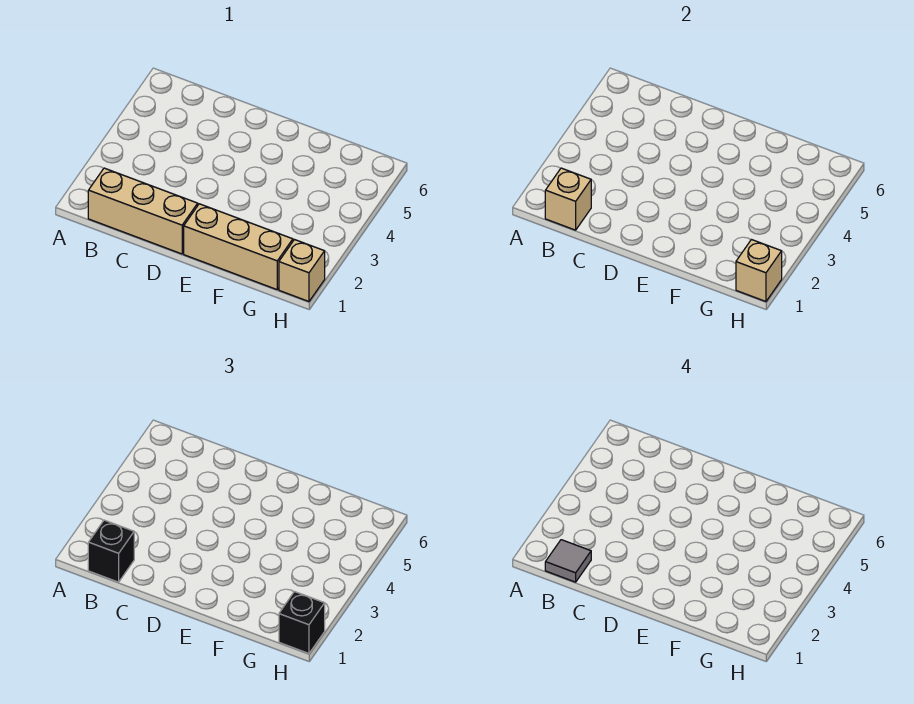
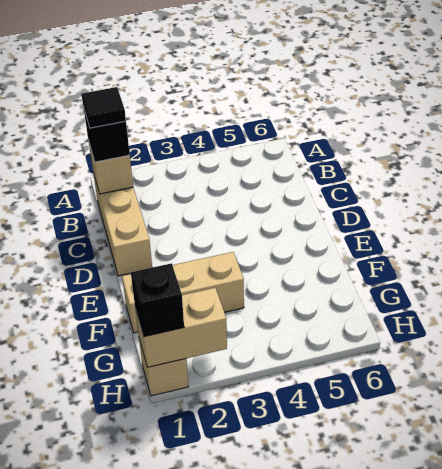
grey 1x1 tile [545,540,591,582] -> black 1x1 tile [82,87,126,128]
tan 1x3 brick [184,204,293,289] -> tan 1x3 brick turned to [122,252,244,333]
tan 1x1 brick [736,240,782,301] -> tan 1x2 brick [135,288,227,367]

